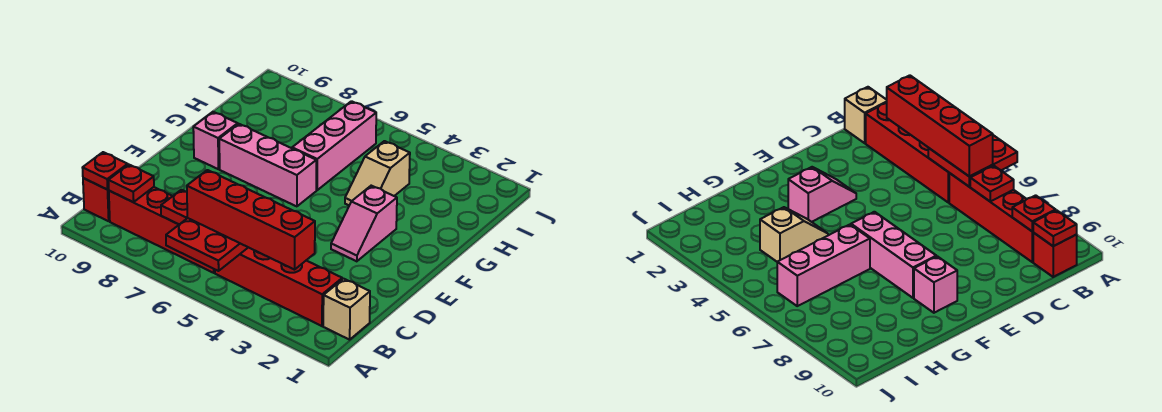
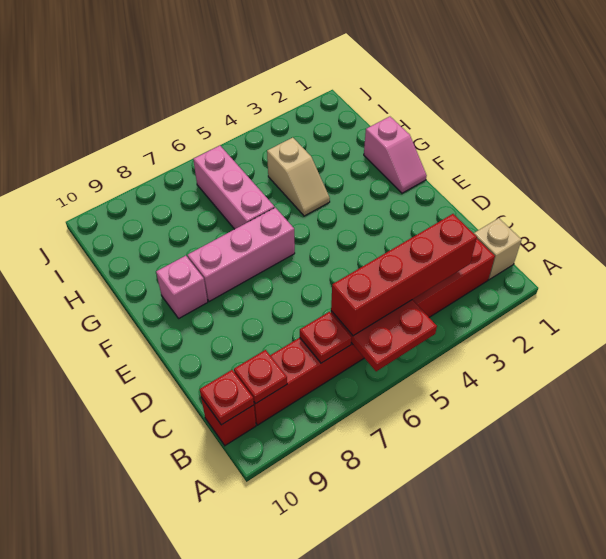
pink 1x2 slope [331,186,397,261] -> pink 1x2 slope moved to [364,117,427,193]

